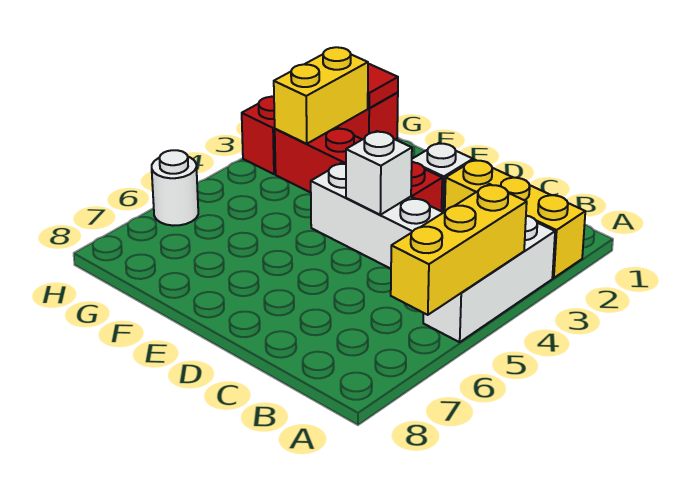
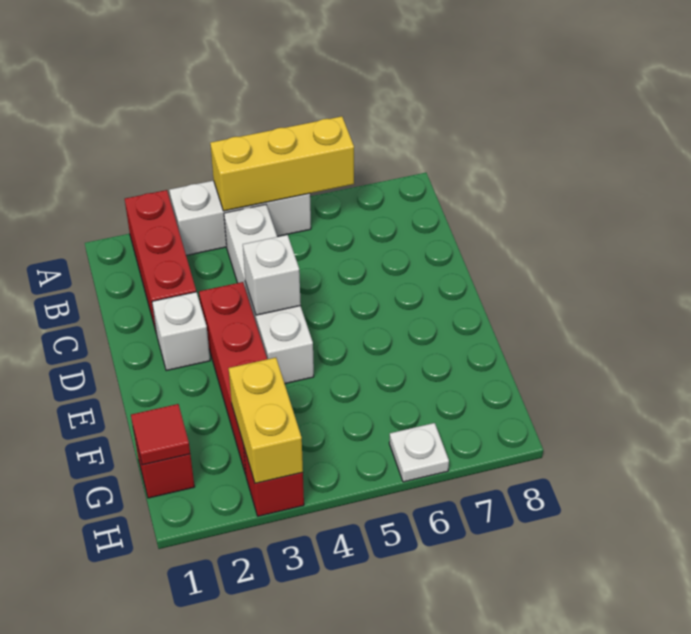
yellow 1x3 brick [445,160,585,278] -> red 1x3 brick [125,190,196,334]
yellow 1x2 brick [274,47,368,144] -> yellow 1x2 brick turned to [229,358,303,483]
white 1x1 round brick [152,150,198,226] -> white 1x1 plate [389,423,449,482]

